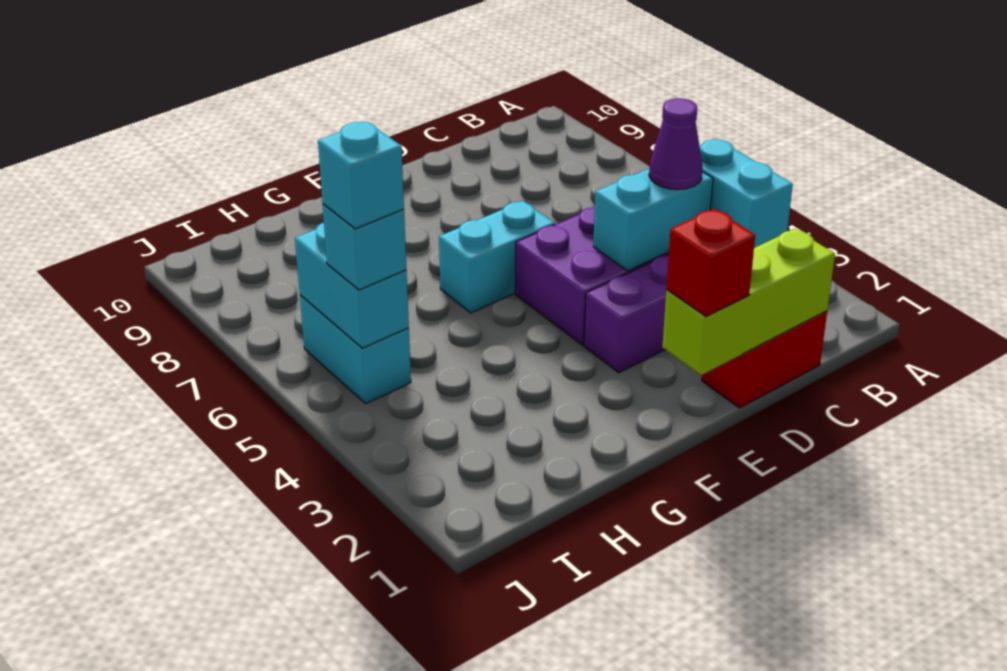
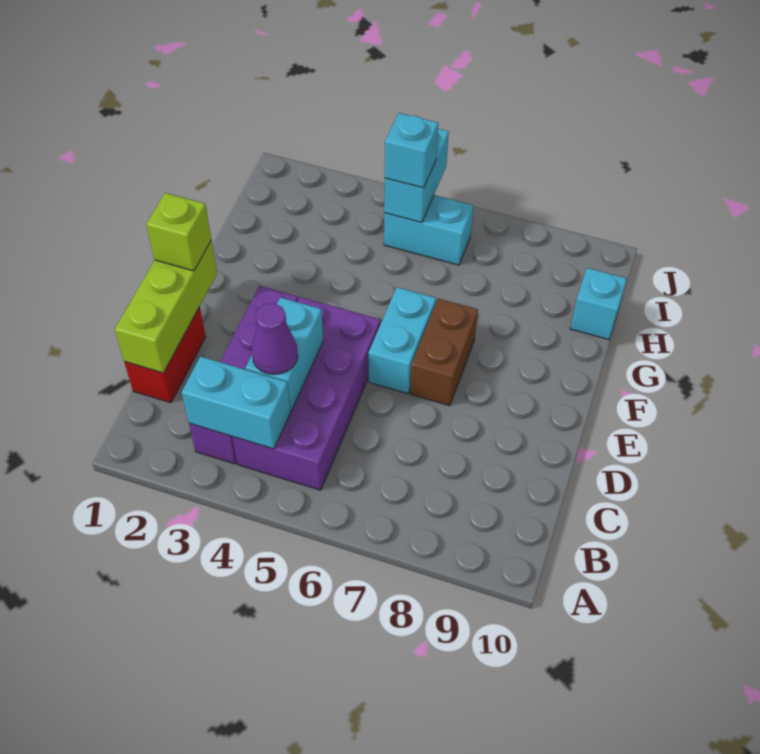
red 1x1 brick [666,209,755,317] -> lime 1x1 brick [146,193,211,271]
none -> brown 1x2 brick [410,298,478,406]
cyan 1x2 brick [295,223,409,348] -> cyan 1x2 brick turned to [384,129,449,223]
cyan 1x1 brick [318,122,404,229] -> cyan 1x1 brick moved to [570,268,627,340]

